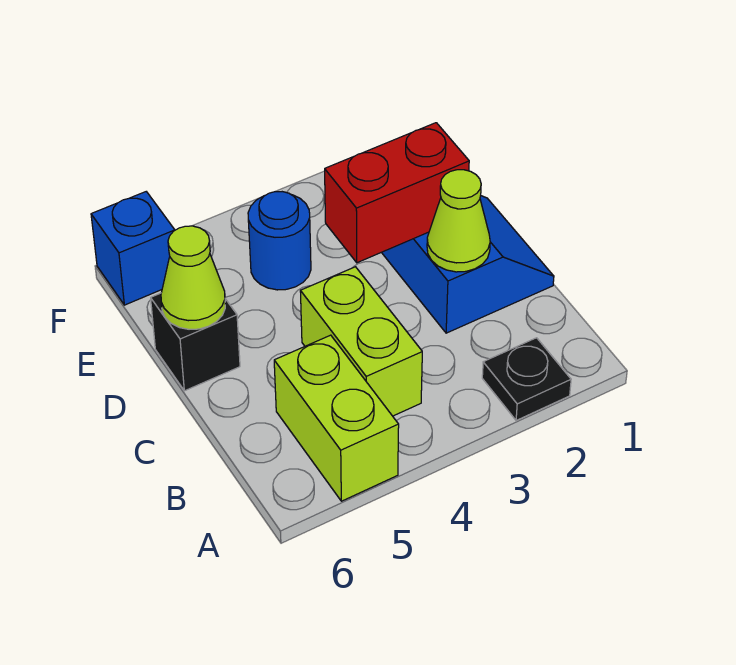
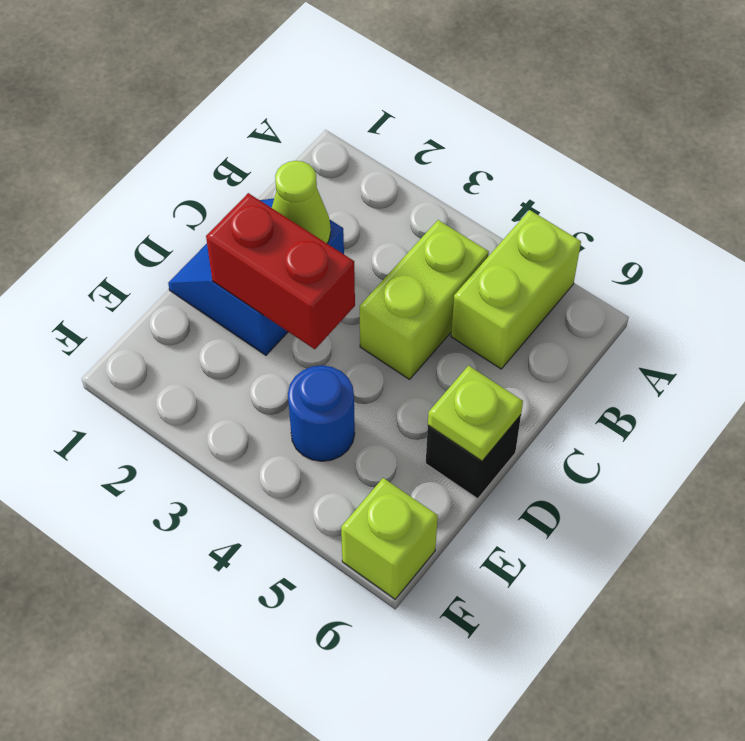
black 1x1 plate [482,338,571,421] -> none
lime 1x1 cone [161,226,225,329] -> lime 1x1 plate [428,366,523,461]
blue 1x1 brick [91,192,175,305] -> lime 1x1 brick [341,478,438,599]

